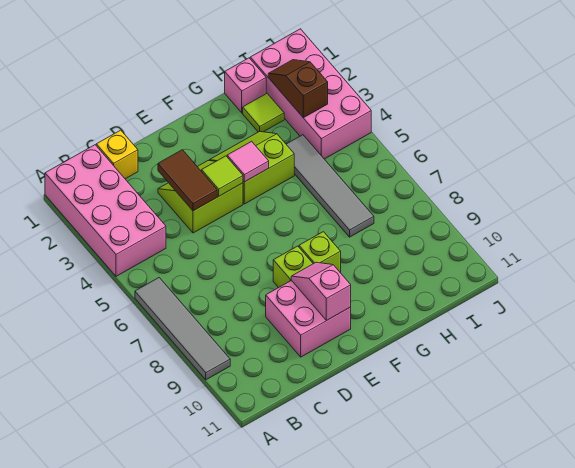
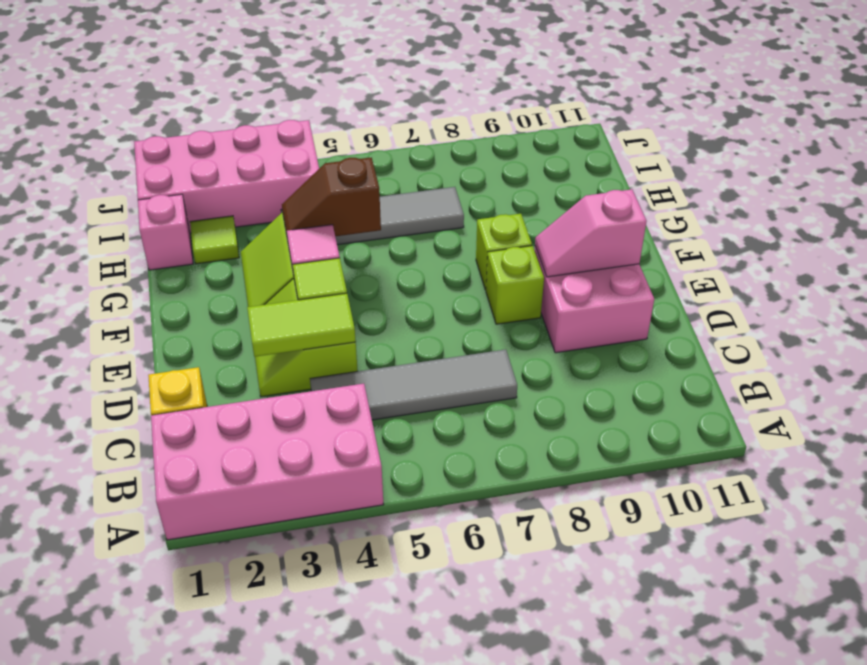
grey 1x4 tile [135,278,230,380] -> grey 1x4 tile moved to [310,349,517,420]
brown 1x2 tile [158,150,217,211] -> lime 1x2 tile [247,293,356,357]
brown 1x2 slope [268,60,328,118] -> brown 1x2 slope moved to [282,157,381,240]

